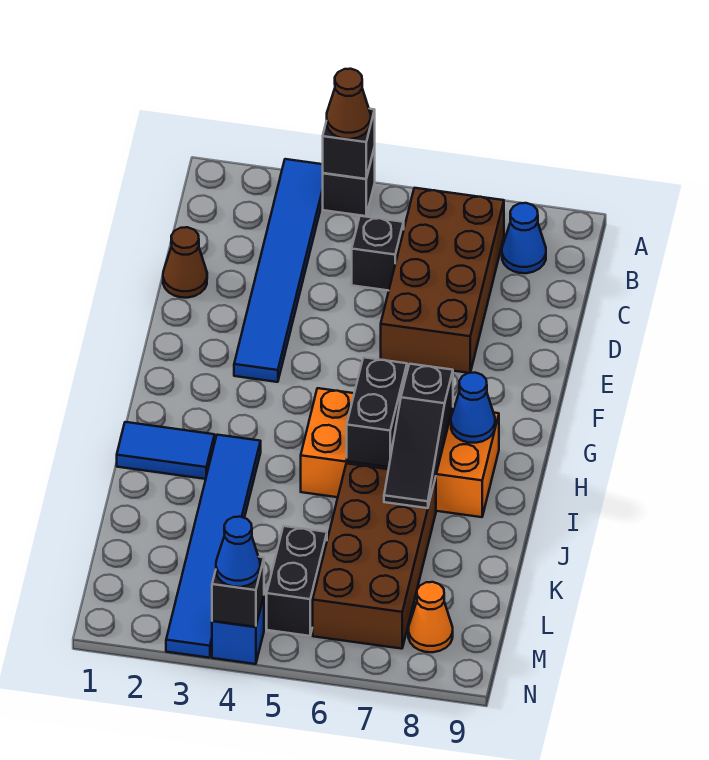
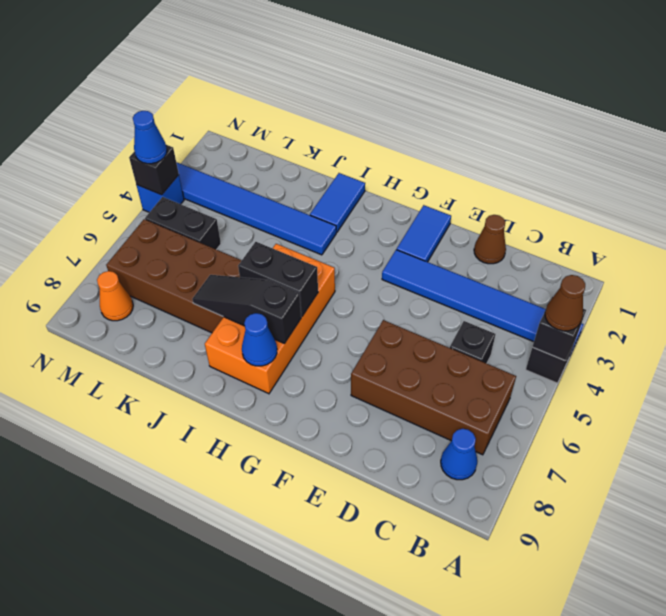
none -> blue 1x2 tile [397,205,451,262]

